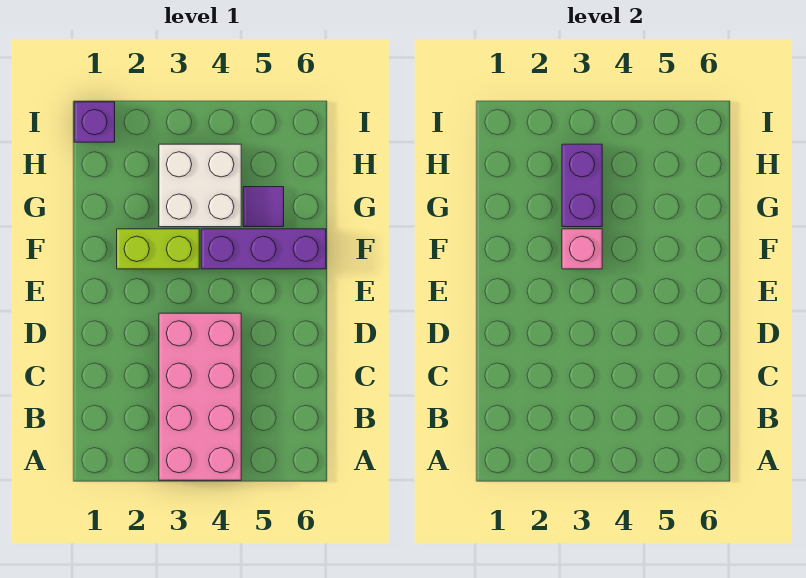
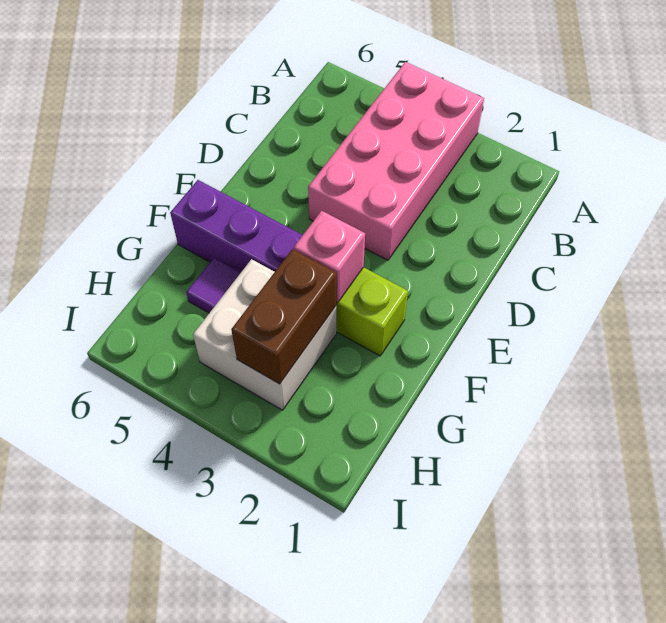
purple 1x2 brick [562,144,602,227] -> brown 1x2 brick [231,249,337,384]
purple 1x1 brick [74,102,115,142] -> none

